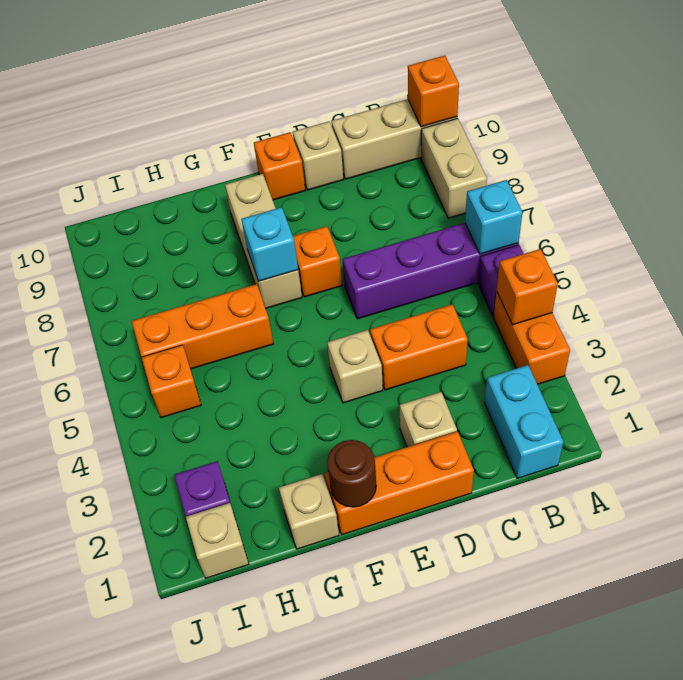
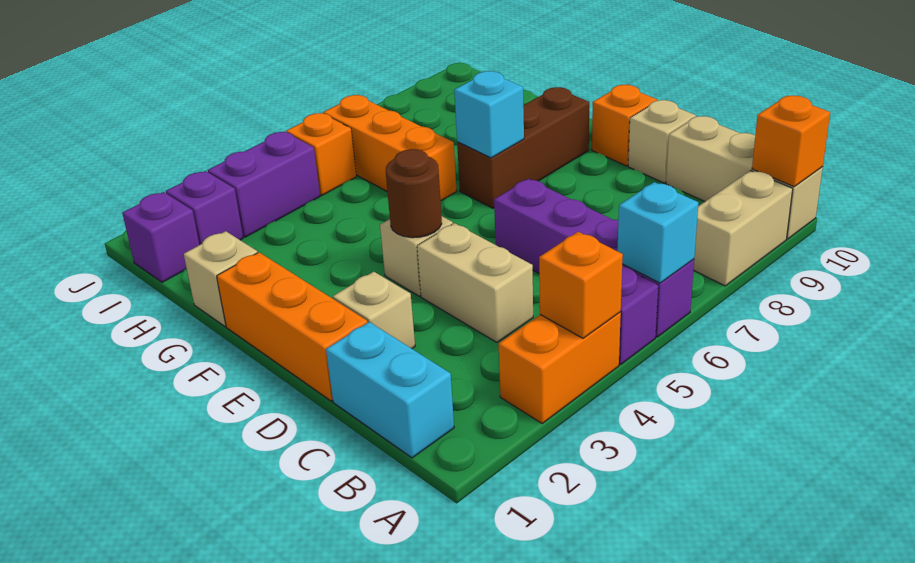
cyan 1x2 brick [484,365,563,478] -> cyan 1x2 brick turned to [326,322,454,458]
orange 1x2 brick [370,304,468,390] -> tan 1x2 brick [417,223,533,342]
orange 1x1 brick [293,226,342,297] -> none
brown 1x1 round brick [327,440,376,507] -> brown 1x1 round brick moved to [386,149,442,238]
tan 1x3 brick [225,174,302,308] -> brown 1x3 brick [457,87,589,208]
tan 1x1 brick [186,503,249,578] -> purple 1x1 brick [122,192,199,282]
none -> purple 1x2 brick [208,132,320,237]

